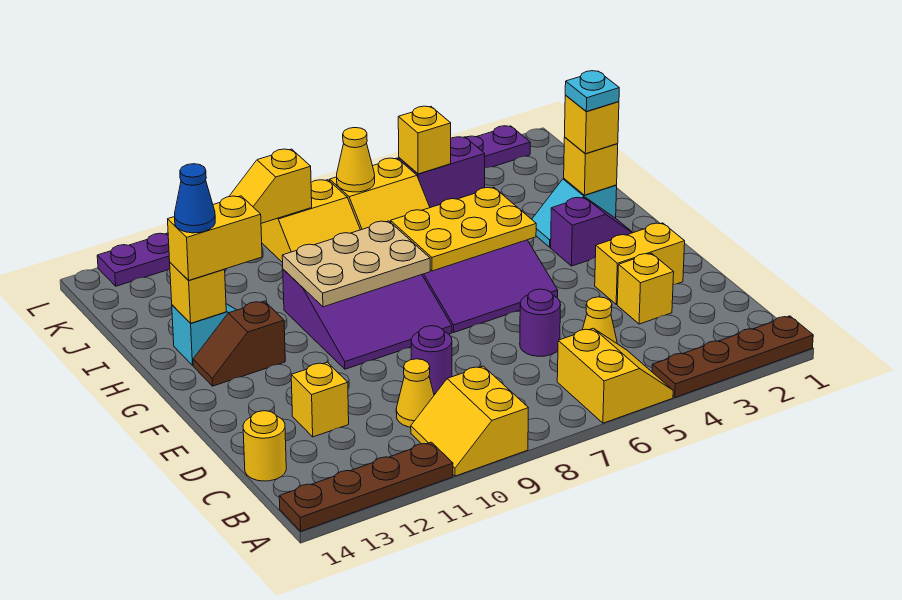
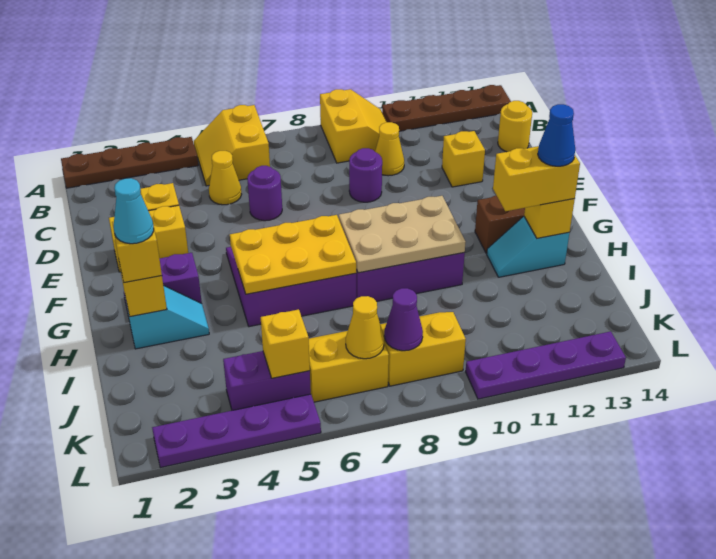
cyan 1x1 plate [565,71,619,111] -> cyan 1x1 cone [114,178,154,244]
none -> purple 1x1 cone [384,288,423,351]
yellow 1x2 slope [229,149,312,223] -> none

